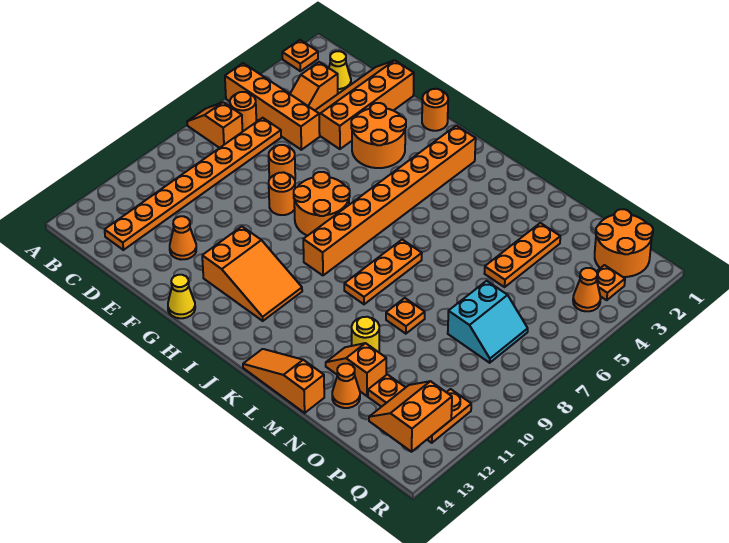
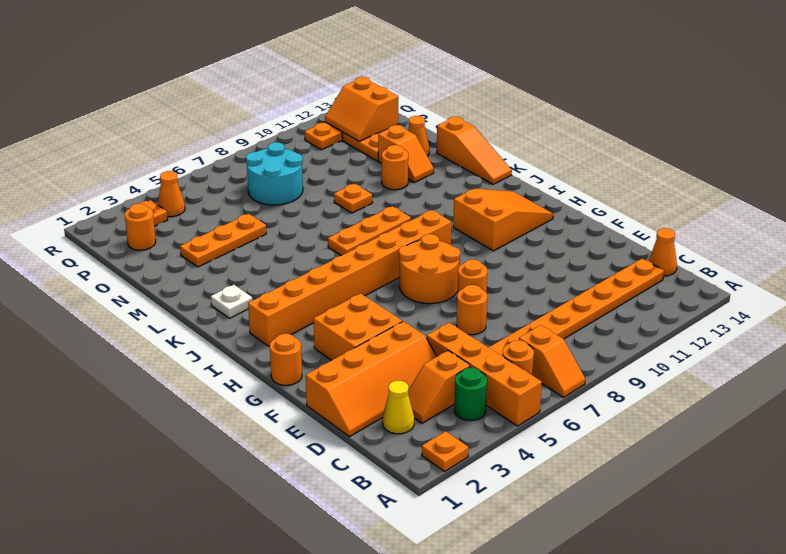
none -> green 1x1 round brick [454,368,487,421]
orange 1x2 slope [290,62,338,110] -> orange 1x2 slope turned to [408,351,470,423]
orange 1x1 cone [170,216,196,260] -> orange 1x1 cone moved to [649,228,677,276]
orange 2x2 round brick [351,103,406,168] -> orange 2x2 brick [314,293,402,360]
orange 2x3 slope [202,227,302,321] -> orange 2x3 slope turned to [453,188,553,251]
yellow 1x1 cone [168,275,195,318] -> none
none -> white 1x1 plate [211,285,252,318]
yellow 1x1 round brick [352,317,379,352] -> orange 1x1 round brick [382,145,408,190]
cyan 2x2 slope [448,281,528,363] -> cyan 2x2 round brick [246,142,303,205]
orange 2x2 round brick [595,209,653,277] -> orange 1x1 round brick [125,203,156,250]
orange 2x2 slope [369,381,452,452] -> orange 2x2 slope turned to [325,77,398,141]

